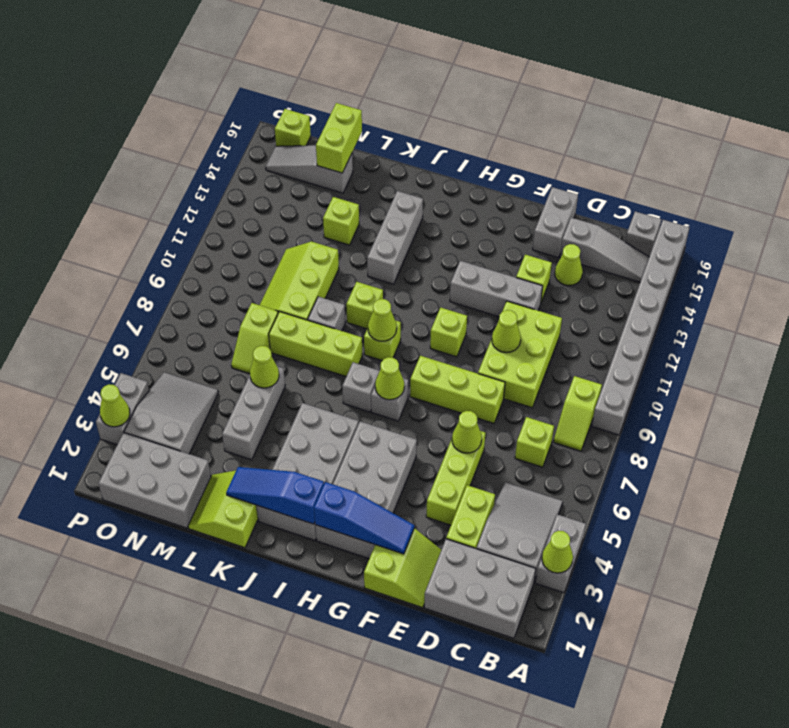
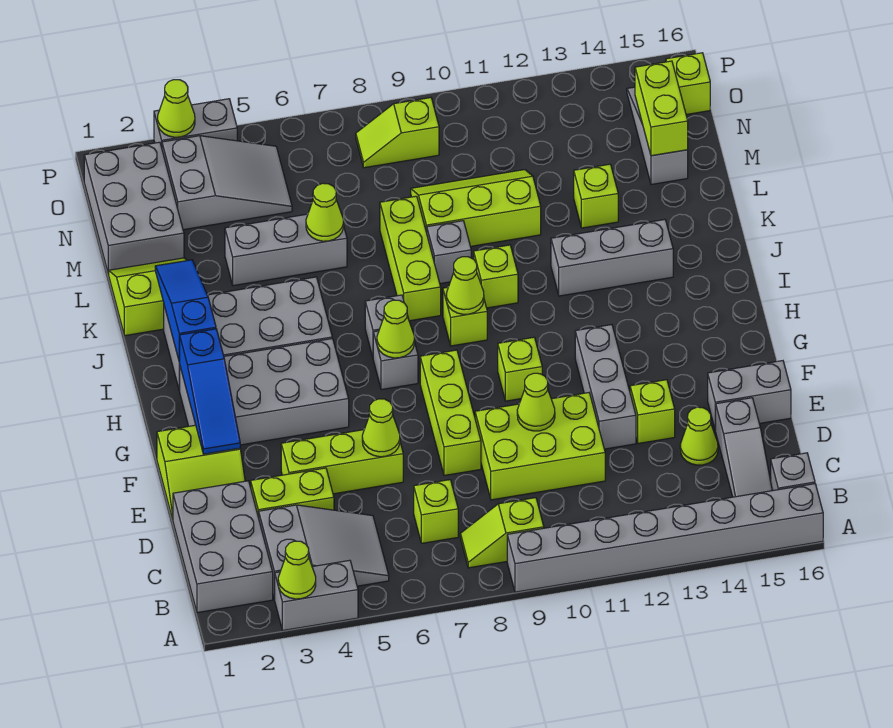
lime 1x2 slope [231,303,278,374] -> lime 1x2 slope moved to [356,98,439,168]
lime 1x2 brick [316,103,362,173] -> lime 1x2 brick turned to [635,61,688,156]

